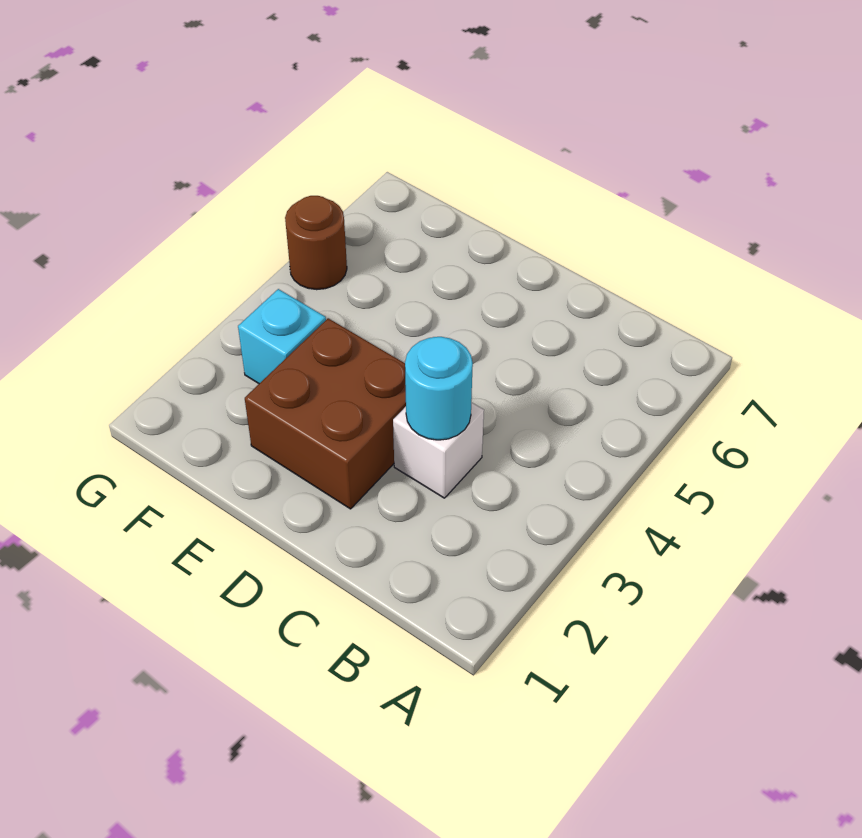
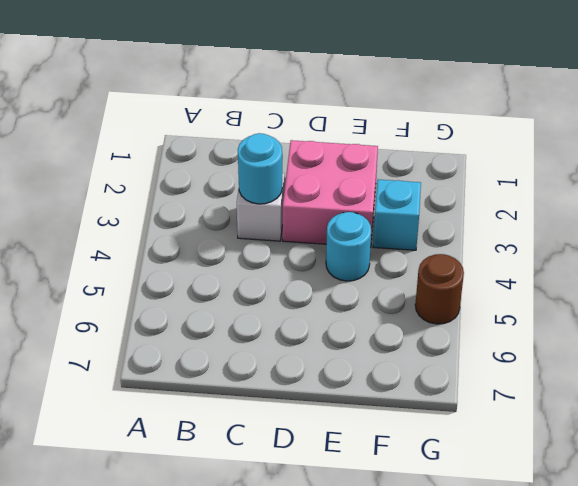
brown 2x2 brick [245,318,406,509] -> pink 2x2 brick [283,140,378,244]
none -> cyan 1x1 round brick [326,212,371,281]

